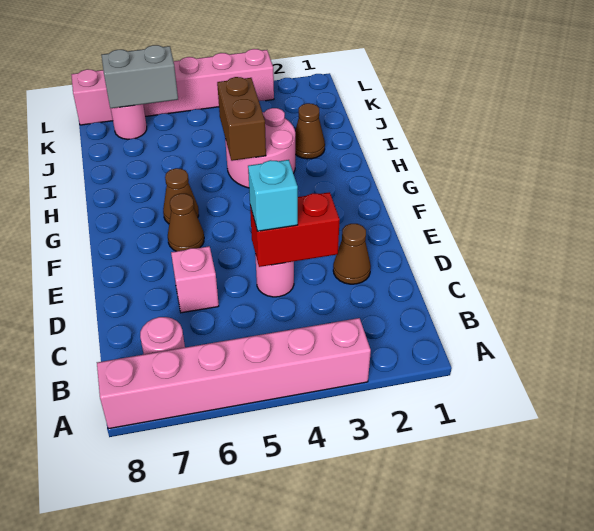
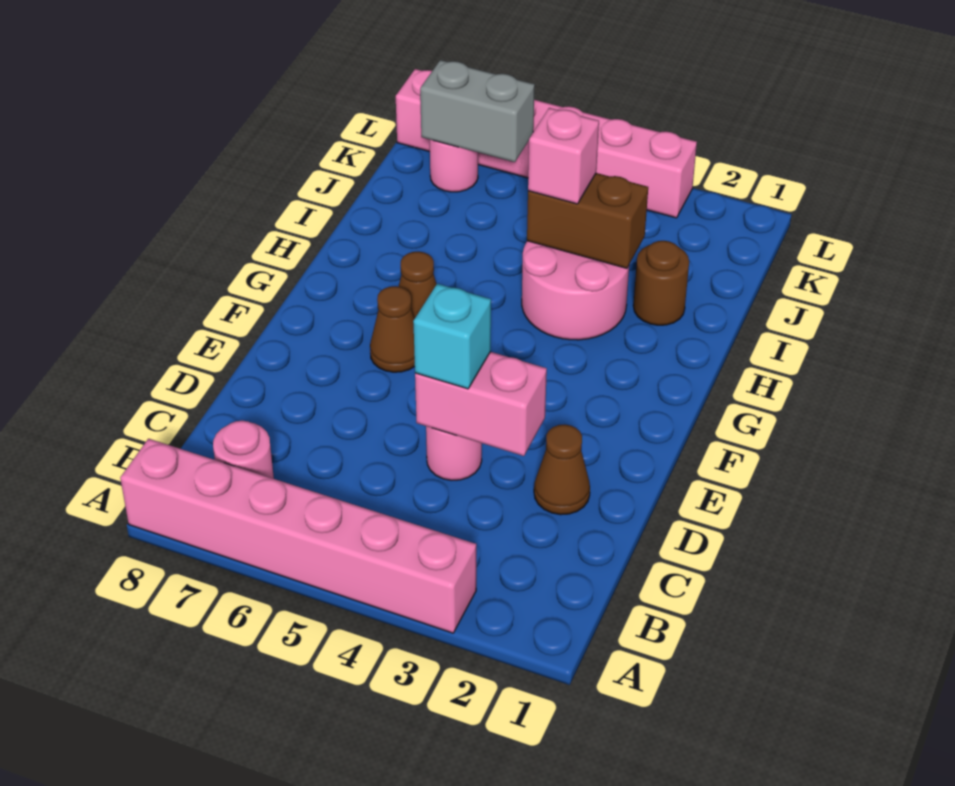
red 1x2 brick [250,192,340,267] -> pink 1x2 brick [415,352,547,456]
pink 1x1 brick [171,246,219,313] -> pink 1x1 brick moved to [528,108,599,204]
brown 1x2 brick [217,77,266,161] -> brown 1x2 brick turned to [527,173,648,268]
brown 1x1 cone [295,103,325,159] -> brown 1x1 round brick [633,241,689,325]

